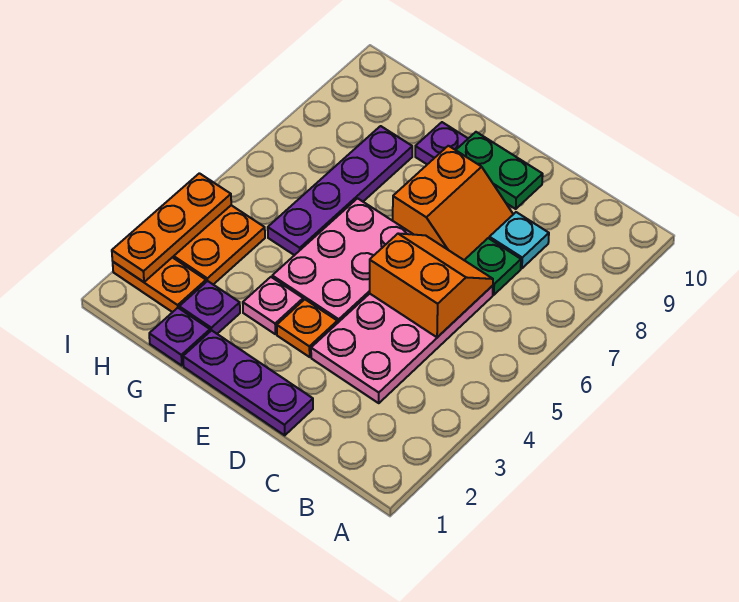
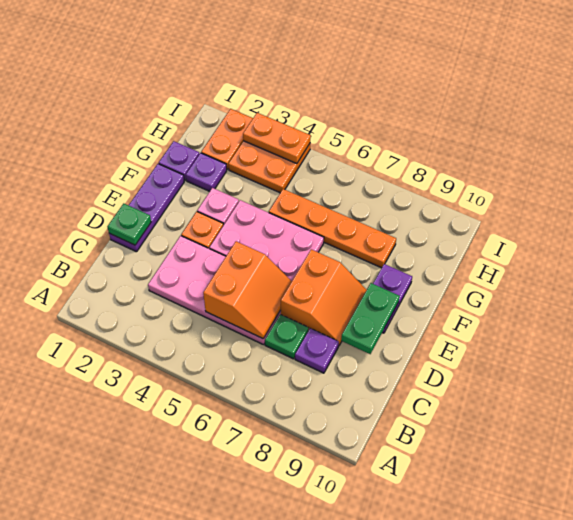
cyan 1x1 plate [489,212,549,268] -> purple 1x1 plate [295,328,339,373]
none -> green 1x1 plate [107,204,151,245]
orange 2x2 slope [393,146,513,260] -> orange 2x2 slope turned to [280,249,366,345]
purple 1x4 plate [268,126,412,255] -> orange 1x4 plate [269,189,396,268]
orange 1x3 plate [112,173,231,282] -> orange 1x2 plate [243,113,311,164]

